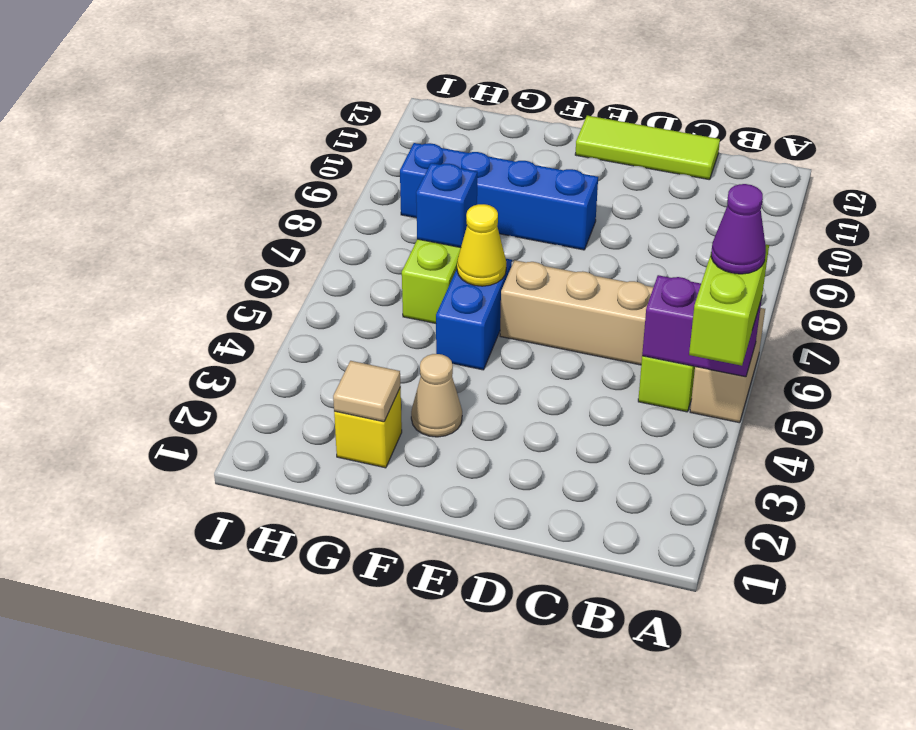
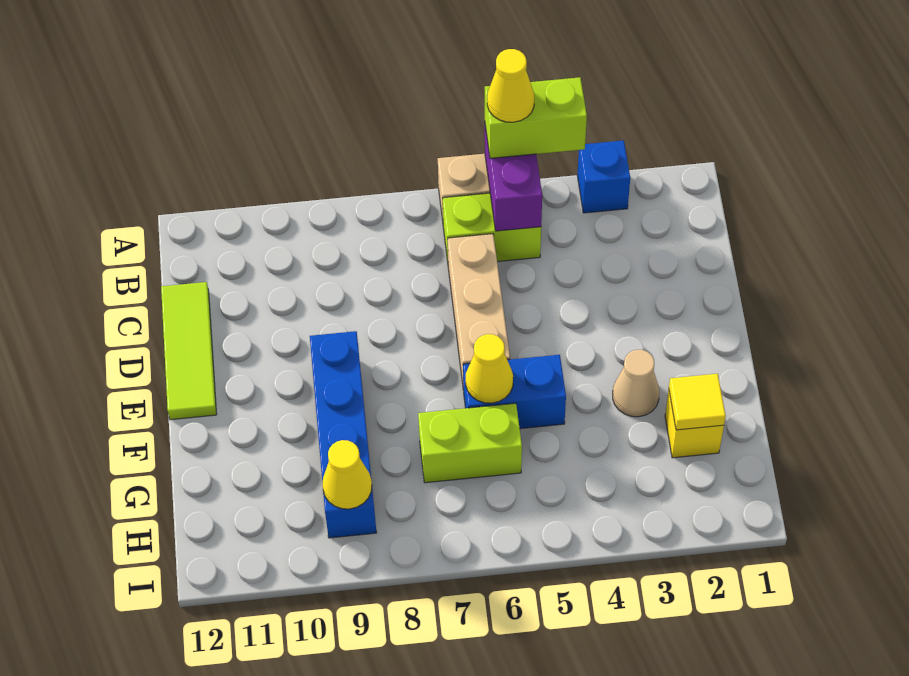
purple 1x1 cone [711,184,766,274] -> yellow 1x1 cone [487,49,534,122]
tan 1x1 tile [333,361,400,422] -> yellow 1x1 tile [669,374,726,430]
blue 1x1 brick [416,163,477,248] -> blue 1x1 brick moved to [577,140,630,213]
none -> yellow 1x1 cone [322,440,372,509]

